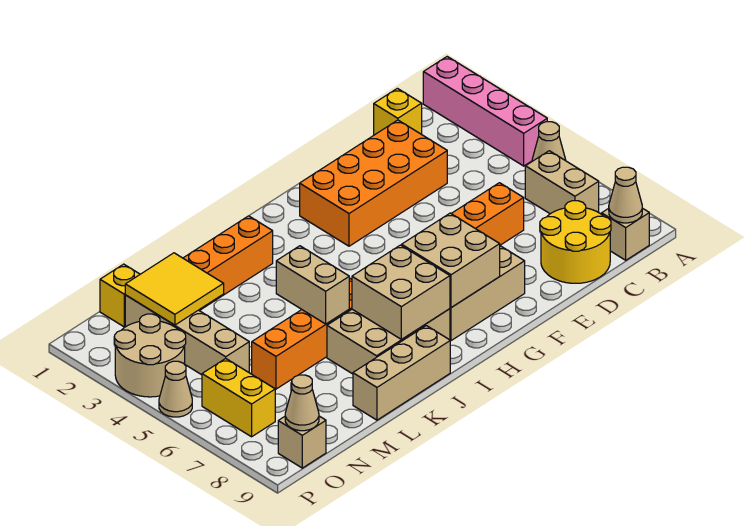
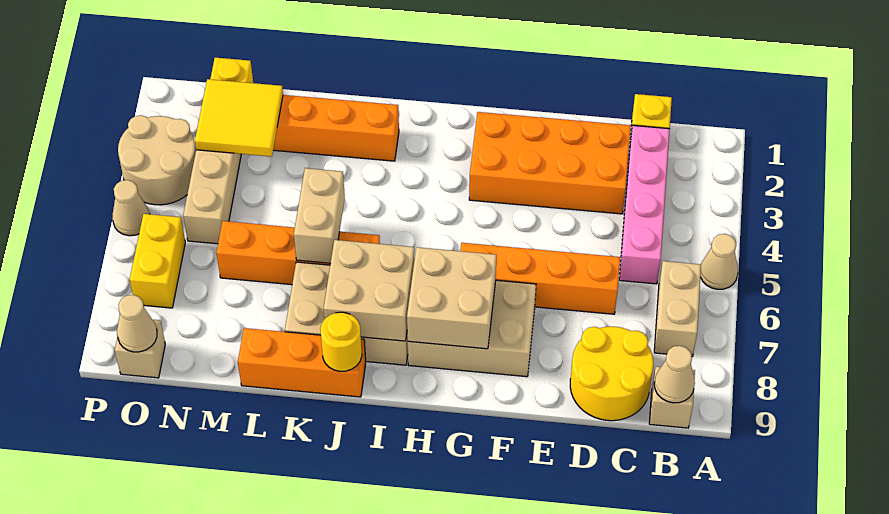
pink 1x4 brick [423,57,547,166] -> pink 1x4 brick moved to [619,126,670,284]
tan 1x3 brick [353,326,450,420] -> orange 1x3 brick [238,328,366,397]
none -> yellow 1x1 round brick [320,312,362,371]

